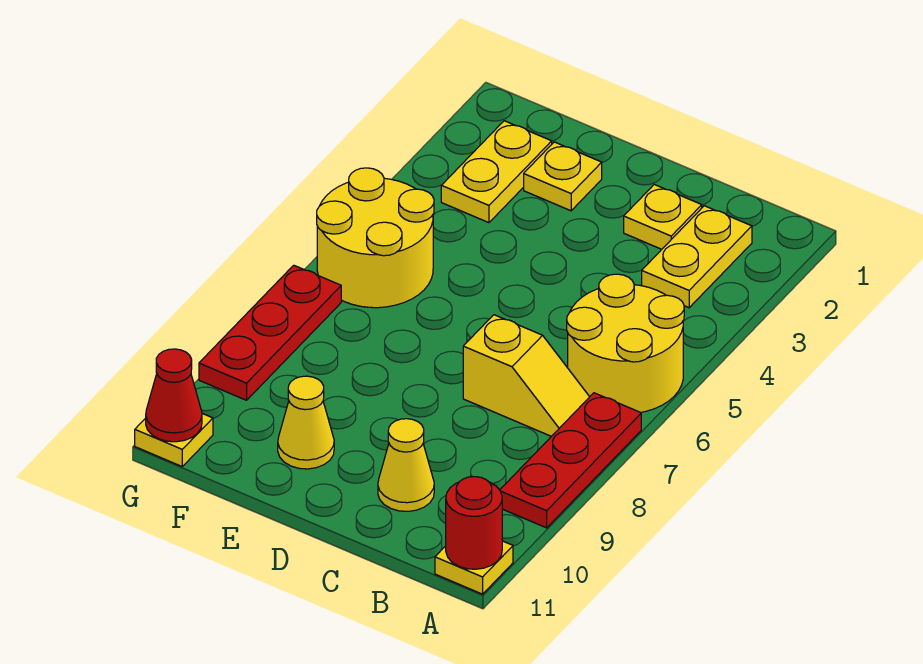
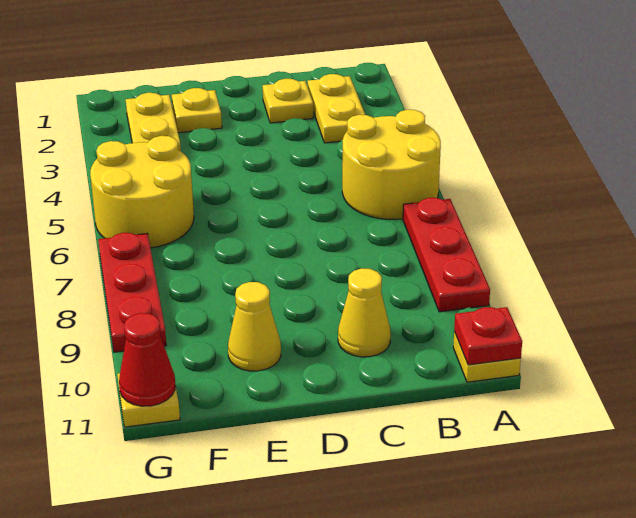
red 1x1 round brick [446,477,502,569] -> red 1x1 plate [454,307,522,365]
yellow 1x2 slope [463,315,589,436] -> none

